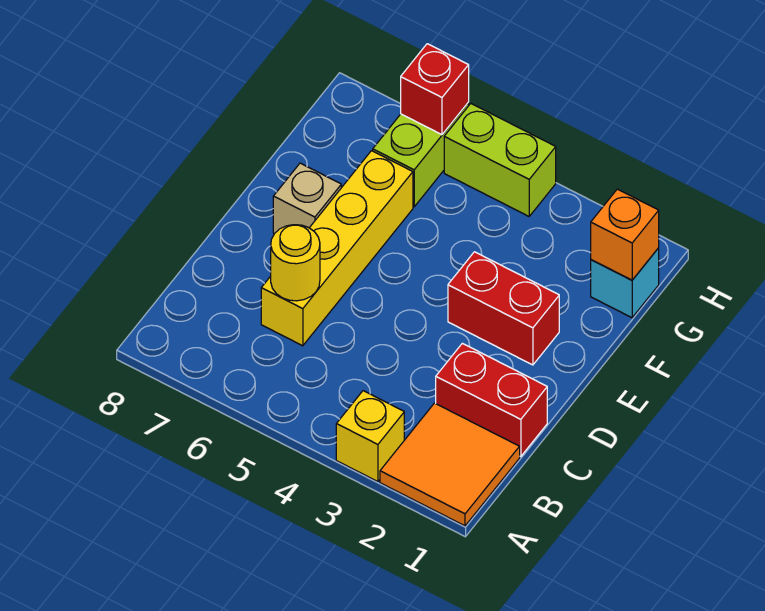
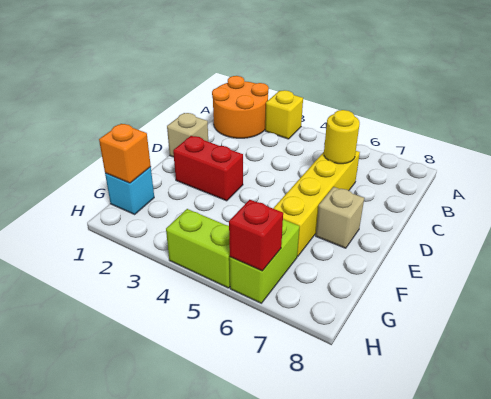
orange 2x2 tile [380,403,520,526] -> orange 2x2 round brick [212,76,269,138]
red 1x2 brick [436,343,547,457] -> none
none -> tan 1x1 brick [167,113,208,157]

